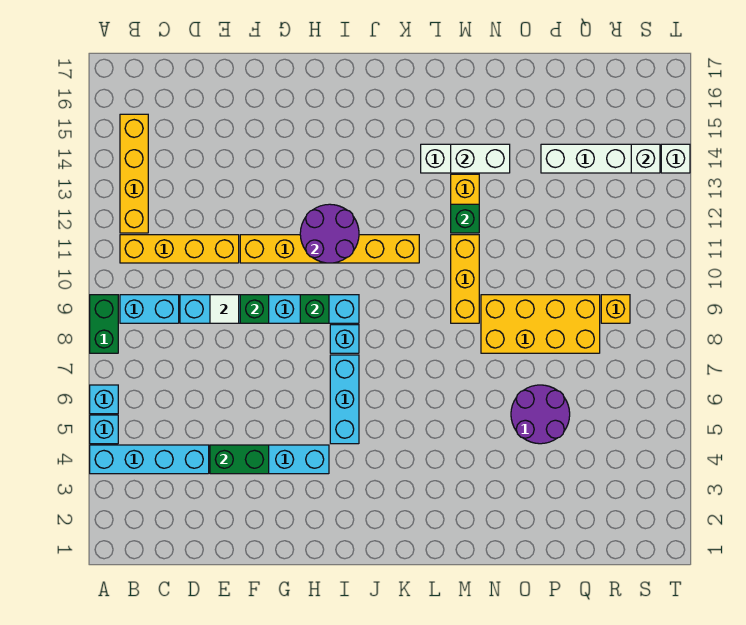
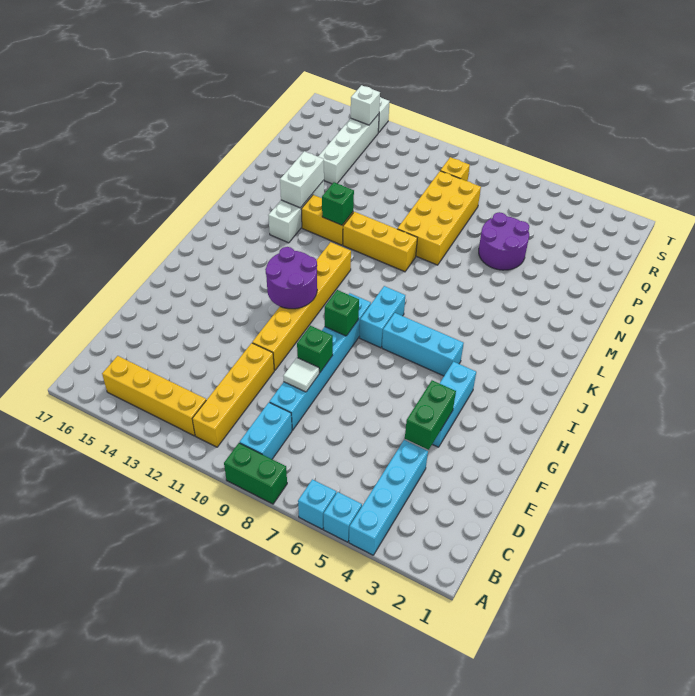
cyan 1x1 brick [330,325,359,353] -> cyan 1x2 brick [360,286,405,348]

